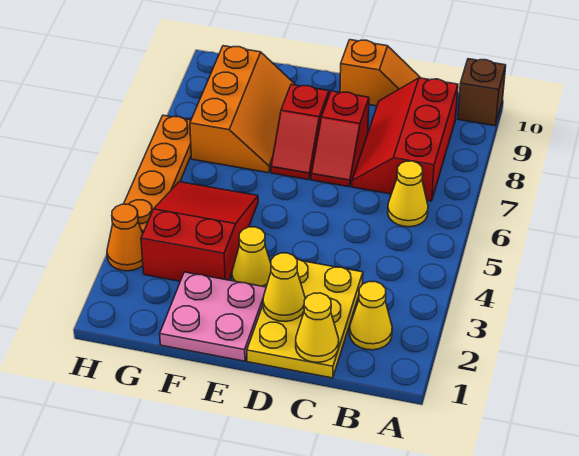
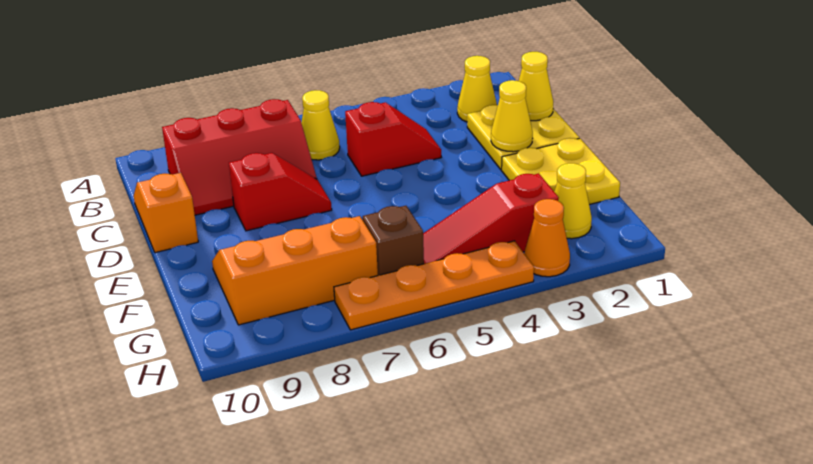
brown 1x1 brick [458,59,506,126] -> brown 1x1 brick moved to [363,206,424,275]
yellow 2x3 plate [247,259,363,378] -> yellow 2x2 plate [467,105,579,170]
pink 2x2 plate [160,272,266,361] -> yellow 2x2 plate [502,138,620,205]
yellow 1x1 cone [232,227,271,287] -> yellow 1x1 cone moved to [554,163,592,239]
red 1x2 slope [271,84,329,180] -> red 1x2 slope moved to [345,102,441,176]
red 2x3 slope [141,182,258,281] -> red 1x3 slope [423,173,559,264]

